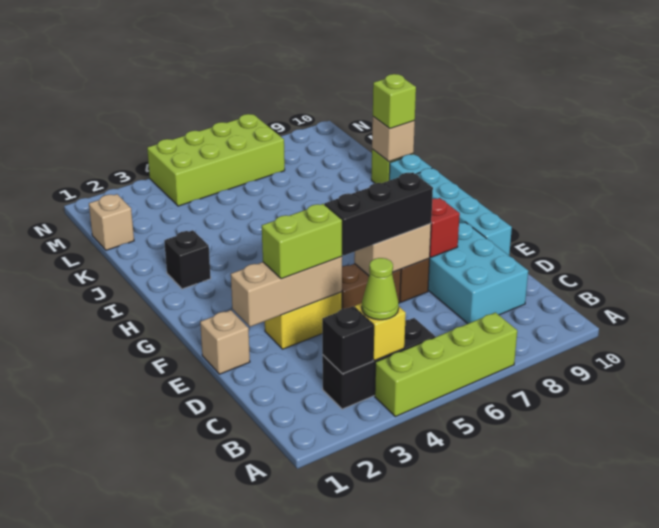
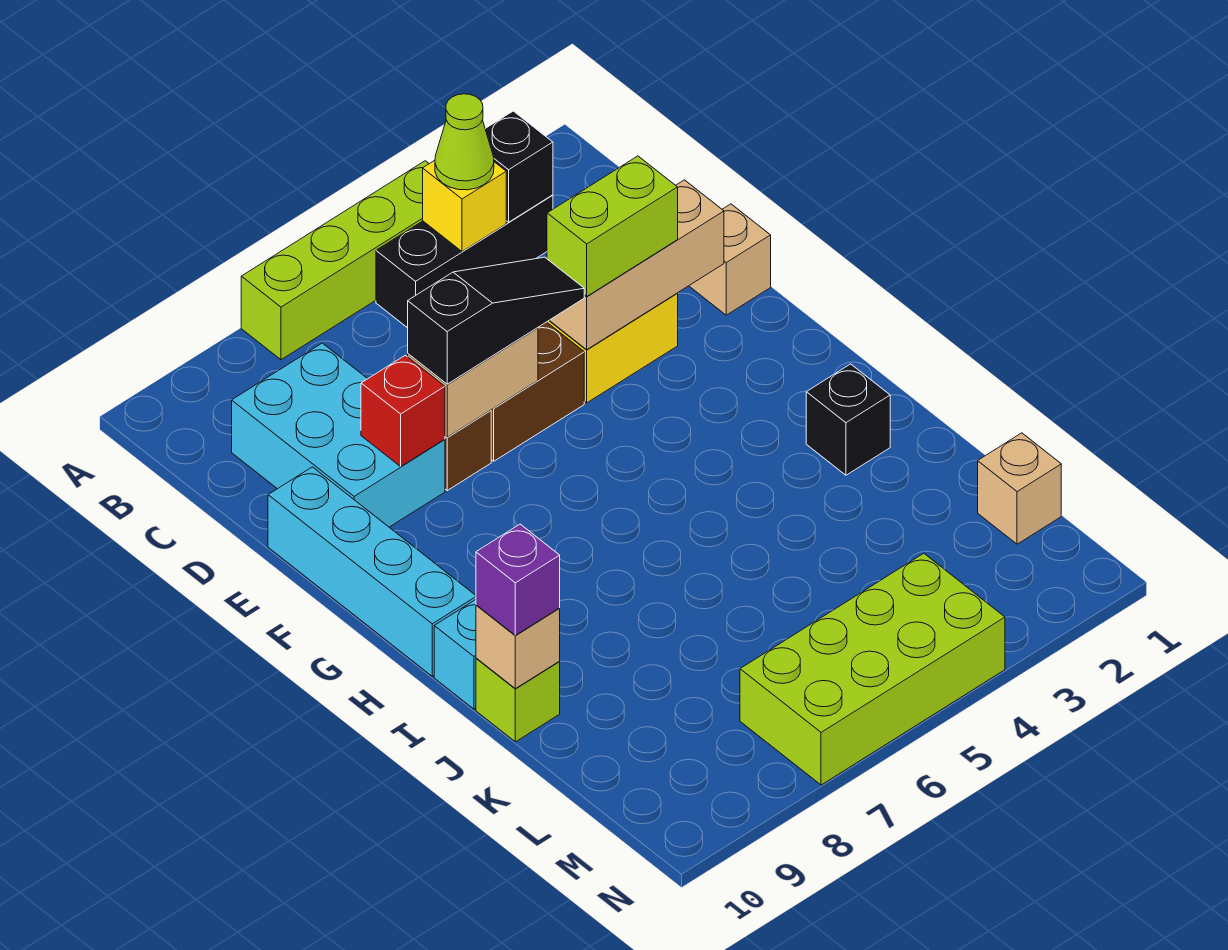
black 1x3 brick [325,172,433,256] -> black 1x3 slope [408,257,584,384]
lime 1x1 brick [373,74,416,129] -> purple 1x1 brick [476,524,560,635]

